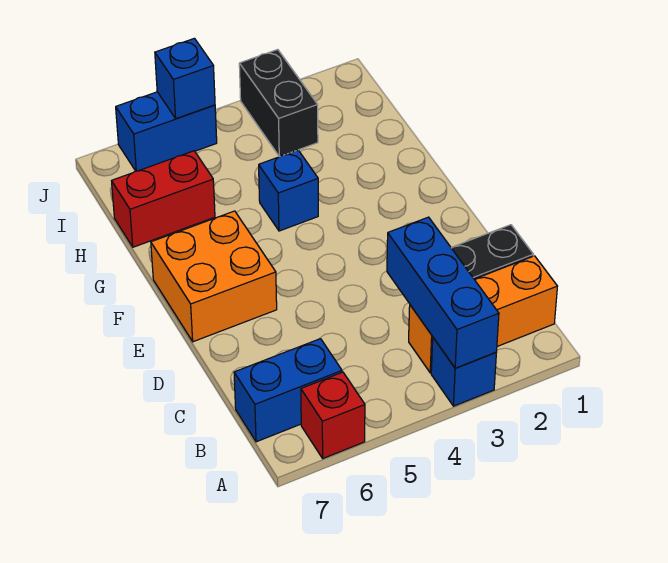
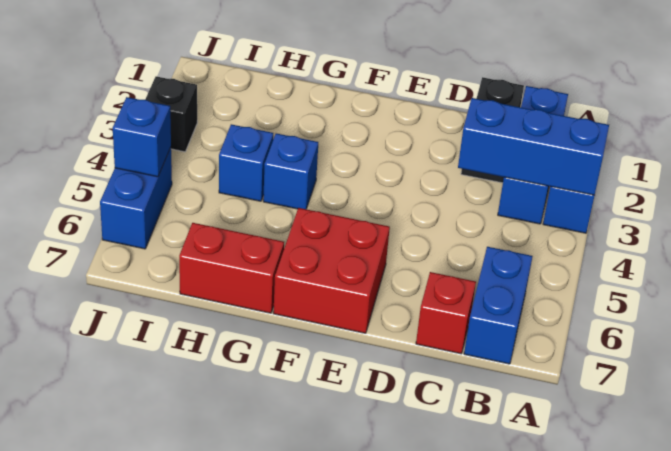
red 1x1 brick [301,372,365,458] -> red 1x1 brick moved to [416,272,476,354]
orange 1x3 brick [409,256,558,373] -> blue 1x3 brick [498,86,568,224]
orange 2x2 brick [151,211,277,342] -> red 2x2 brick [273,208,390,333]
none -> blue 1x1 brick [219,124,273,201]
red 1x2 brick [112,151,215,247] -> red 1x2 brick turned to [179,223,284,313]
black 1x2 brick [239,50,318,157] -> black 1x1 brick [145,76,197,152]

